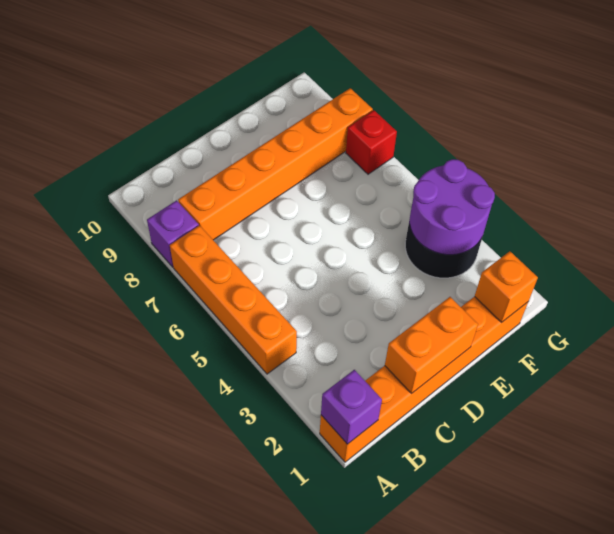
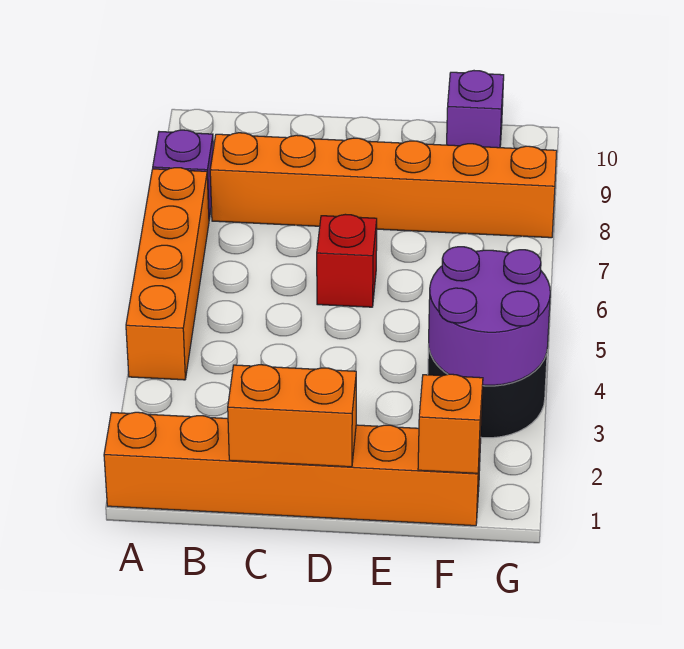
purple 1x1 brick [321,370,382,444] -> purple 1x1 brick moved to [447,71,504,148]
red 1x1 brick [346,110,397,174] -> red 1x1 brick moved to [317,214,377,307]

